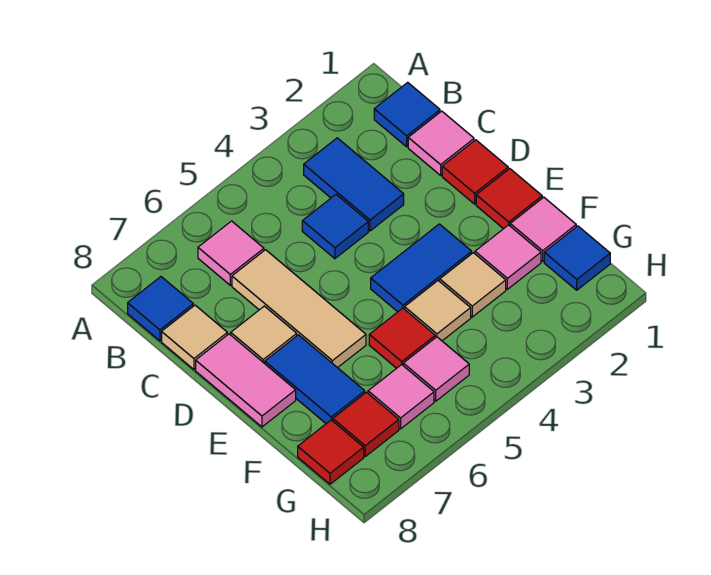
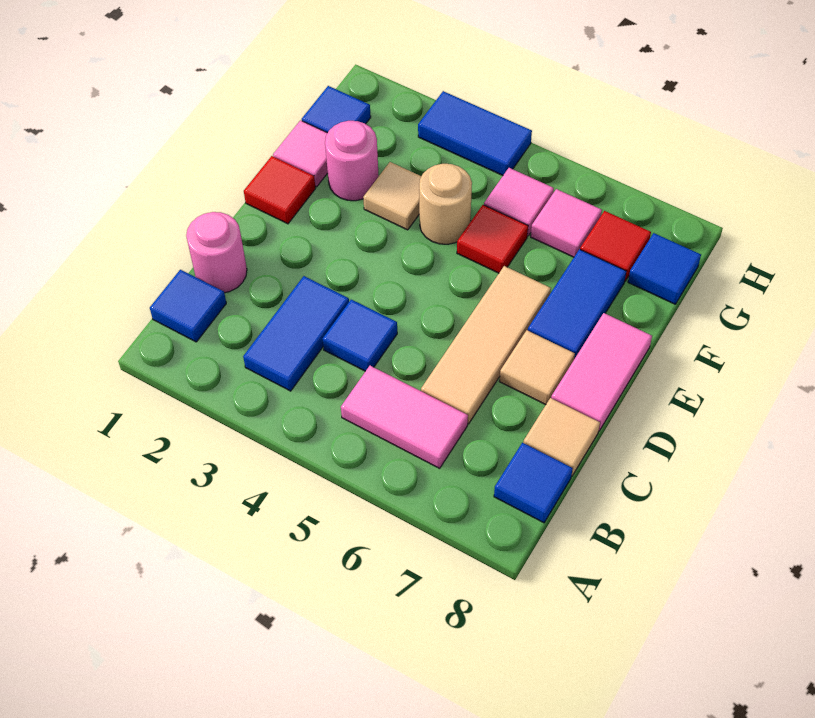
pink 1x1 tile [198,221,264,285] -> pink 1x2 tile [341,366,468,468]
pink 1x1 tile [408,111,474,175] -> pink 1x1 round brick [186,212,247,293]
red 1x1 tile [442,140,508,204] -> none
blue 1x2 tile [371,224,472,312] -> blue 1x2 tile moved to [418,91,532,175]
pink 1x1 tile [475,225,541,289] -> pink 1x1 round brick [325,121,379,201]
tan 1x1 tile [405,281,471,341] -> tan 1x1 round brick [419,164,472,244]
red 1x1 tile [298,420,364,484] -> blue 1x1 tile [628,233,701,304]

